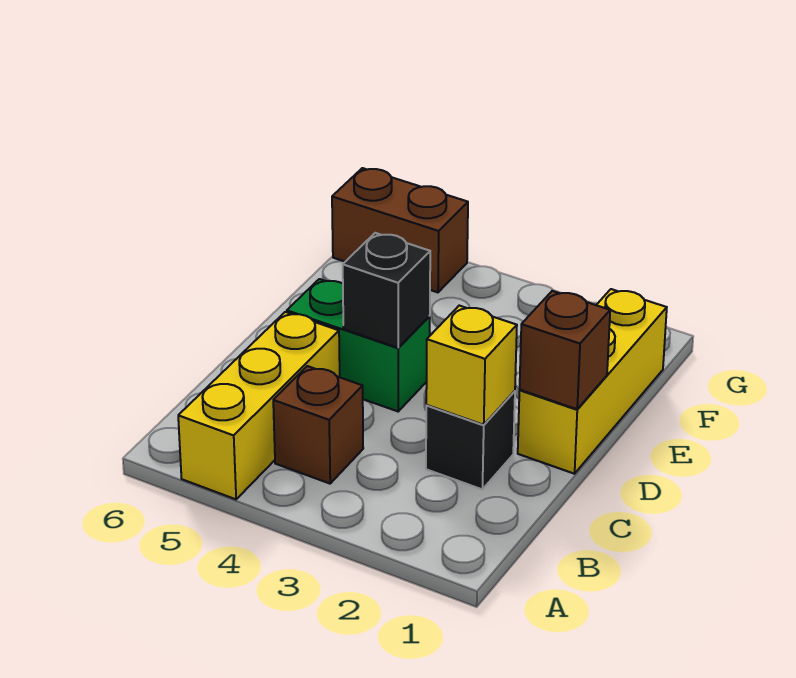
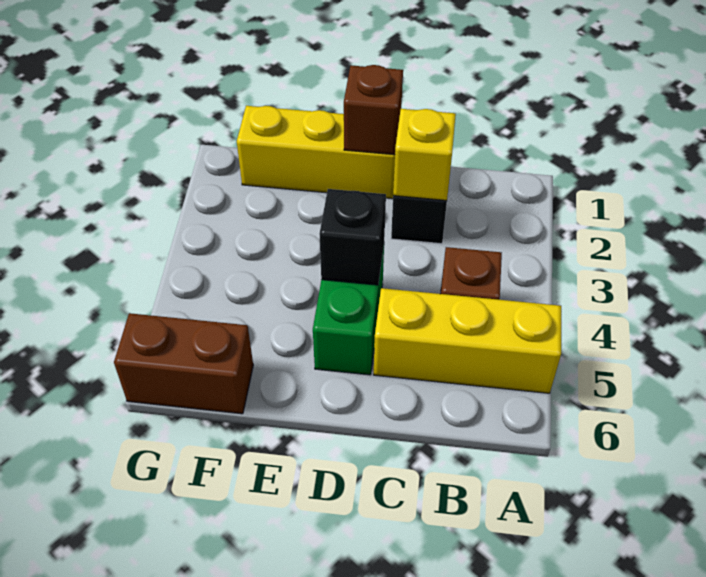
brown 1x2 brick [332,168,468,292] -> brown 1x2 brick turned to [114,313,253,414]

